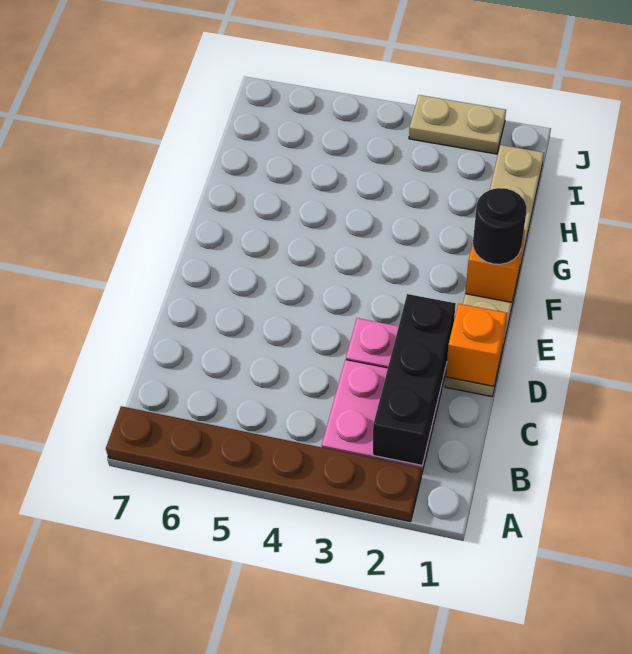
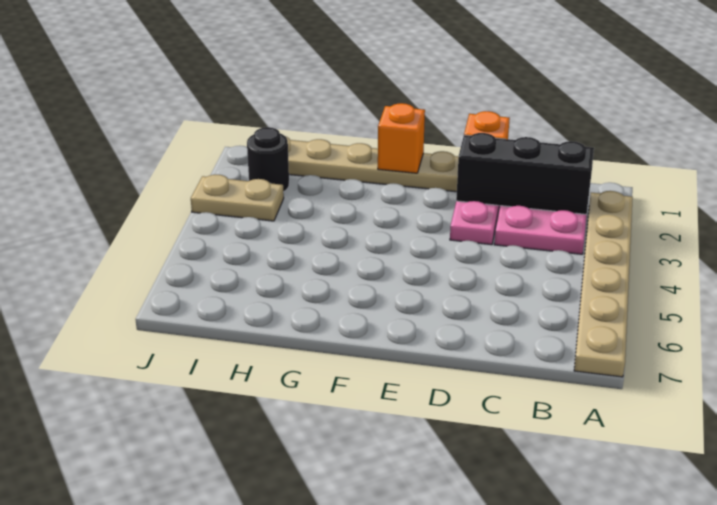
brown 1x6 plate [106,406,422,522] -> tan 1x6 plate [574,191,633,377]
black 1x1 round brick [473,188,526,264] -> black 1x1 round brick moved to [247,127,289,192]
tan 1x2 plate [409,95,506,154] -> tan 1x2 plate turned to [191,175,284,221]

